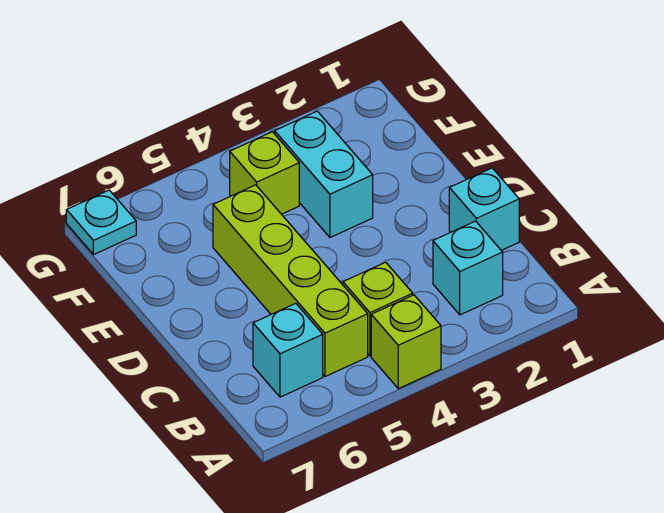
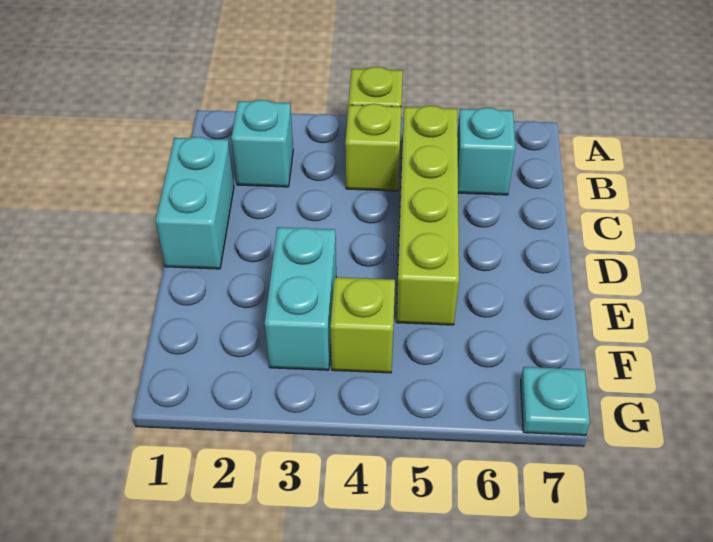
cyan 1x1 brick [449,168,519,250] -> cyan 1x2 brick [156,137,234,269]

